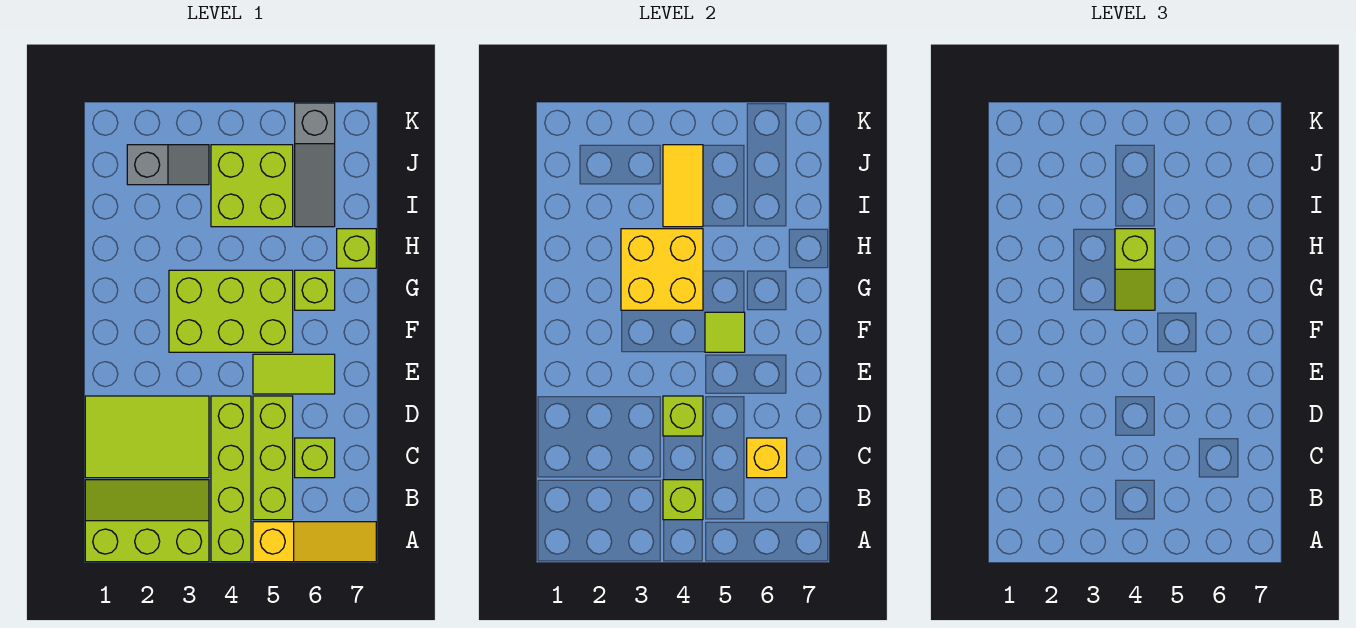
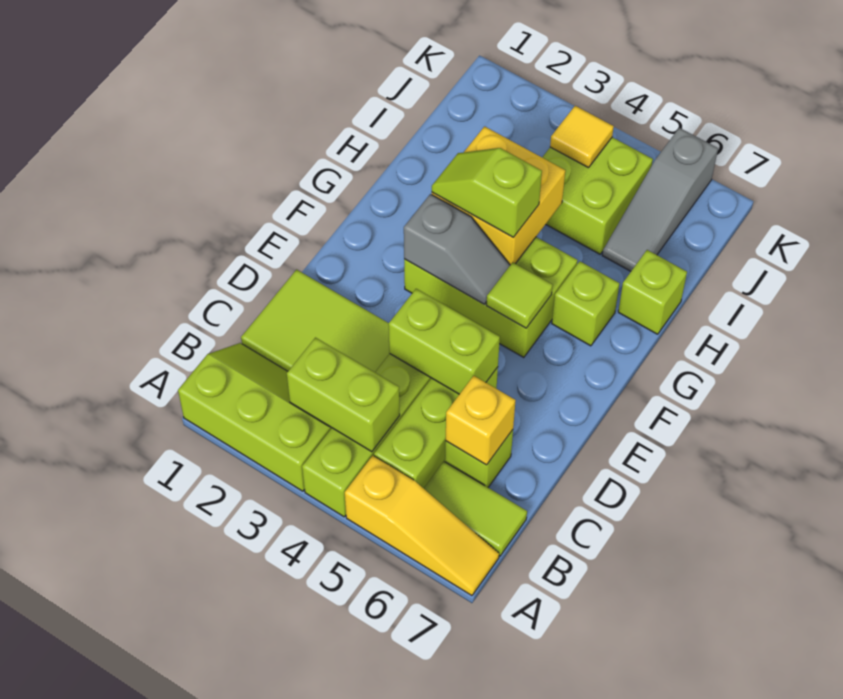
lime 1x1 brick [663,480,703,520] -> lime 1x2 brick [287,338,400,452]
lime 1x1 brick [663,396,703,436] -> lime 1x2 brick [389,289,500,394]
lime 1x2 tile [253,354,335,394] -> lime 1x2 tile moved to [424,461,527,556]
lime 1x2 slope [1115,229,1155,310] -> lime 1x2 slope turned to [432,148,542,237]
yellow 1x2 tile [663,145,703,227] -> yellow 1x1 tile [550,106,614,168]
grey 1x2 slope [127,145,209,185] -> grey 1x2 slope moved to [404,194,510,304]

